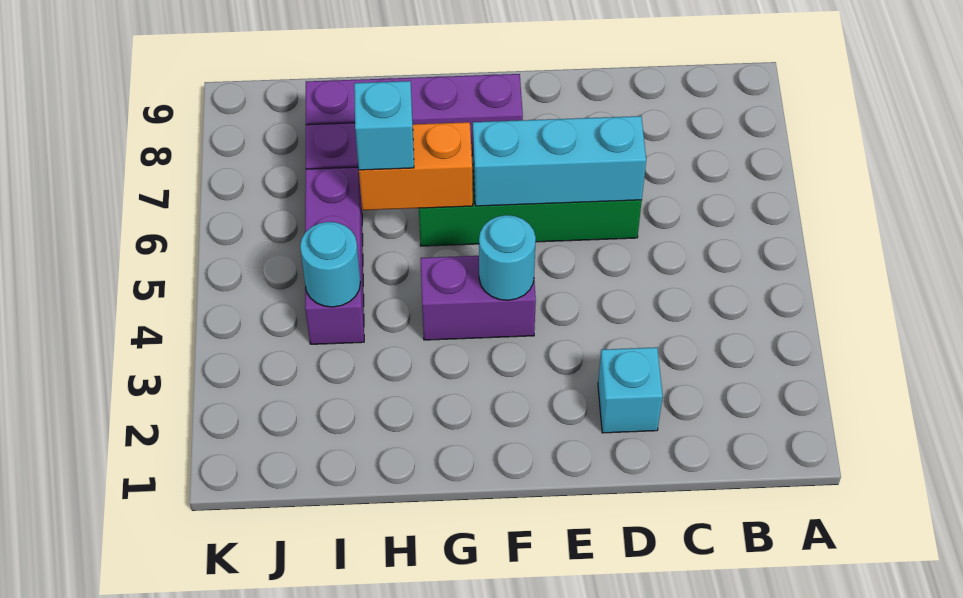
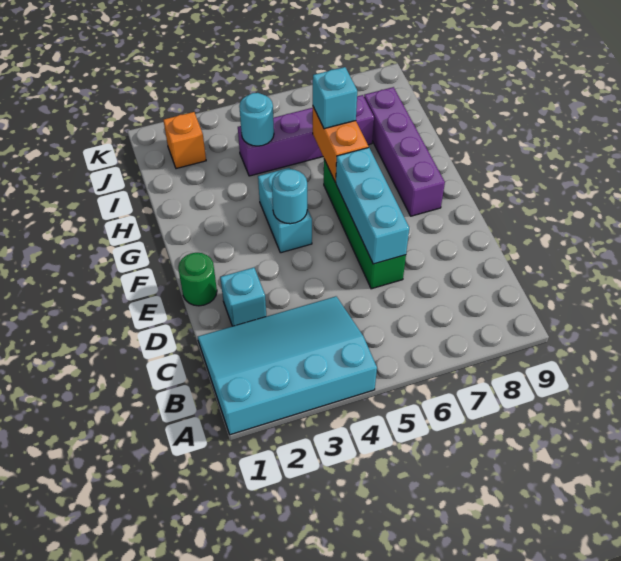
none -> cyan 3x4 slope [198,296,377,435]
none -> green 1x1 round brick [178,253,217,306]
purple 1x2 brick [421,256,536,340] -> cyan 1x2 brick [258,168,312,253]
none -> orange 1x1 brick [164,112,206,169]

